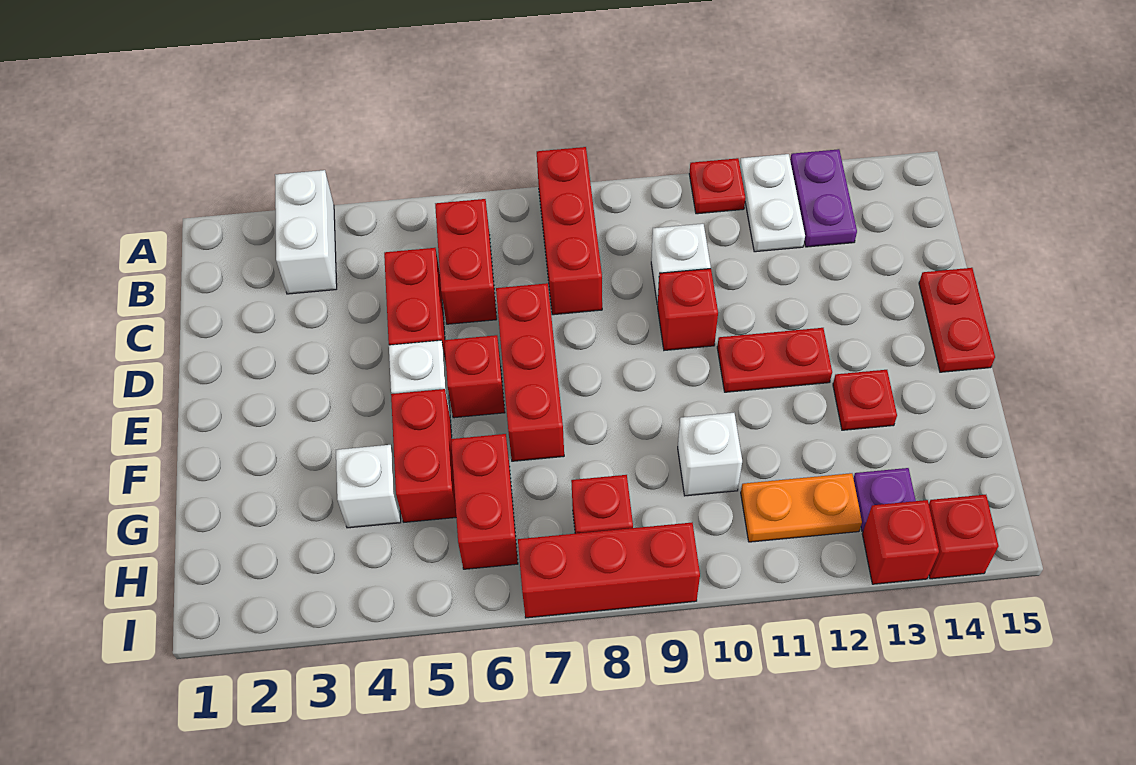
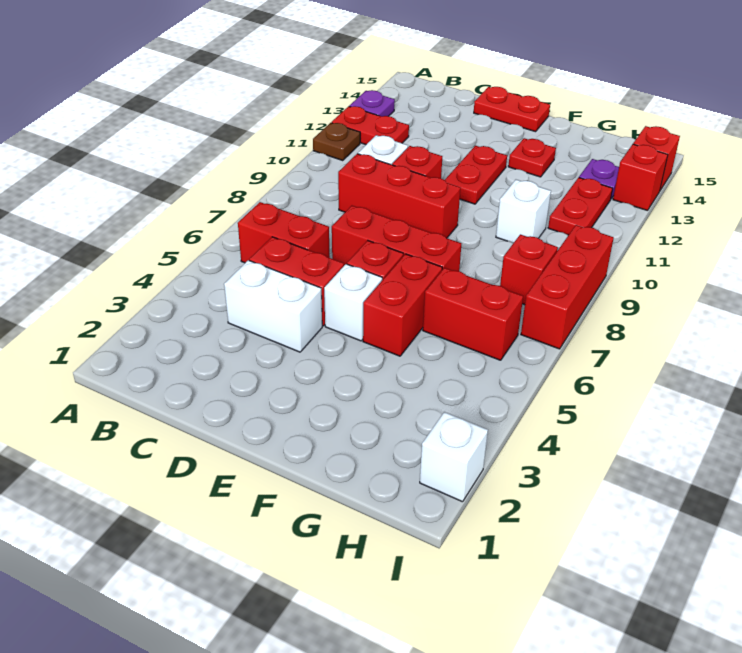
white 1x2 brick [275,170,337,294] -> white 1x2 brick moved to [224,260,322,352]
red 1x3 brick [537,147,602,315] -> red 1x3 brick moved to [338,154,460,238]
red 1x1 plate [689,158,745,214] -> brown 1x1 plate [313,123,360,161]
white 1x2 plate [740,154,805,252] -> red 1x2 plate [332,106,409,145]
purple 1x2 plate [790,149,857,247] -> purple 1x1 plate [349,90,395,116]
red 1x2 brick [391,389,456,522] -> red 1x2 brick turned to [363,254,442,356]
white 1x1 brick [336,445,401,528] -> white 1x1 brick moved to [420,412,488,502]
orange 1x2 plate [741,473,862,542] -> red 1x2 plate [548,178,613,235]

